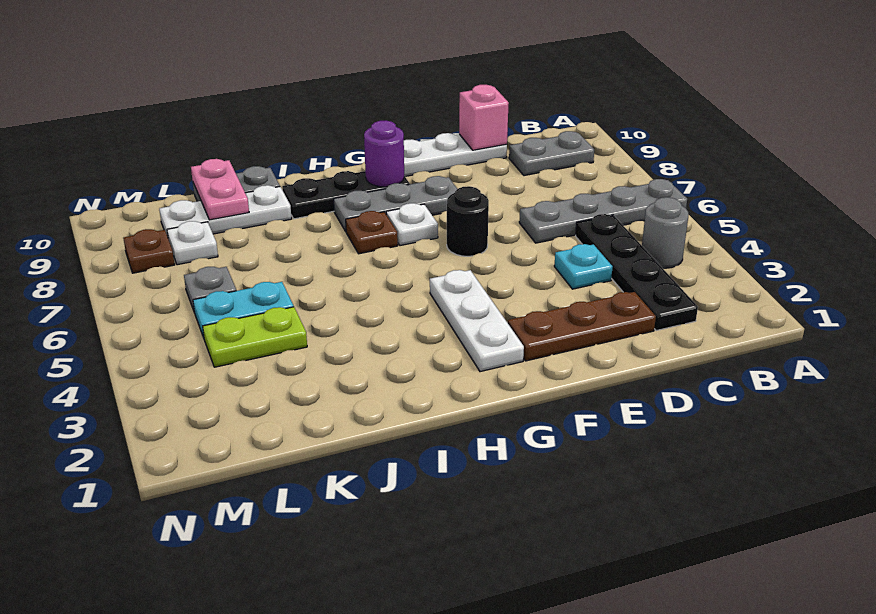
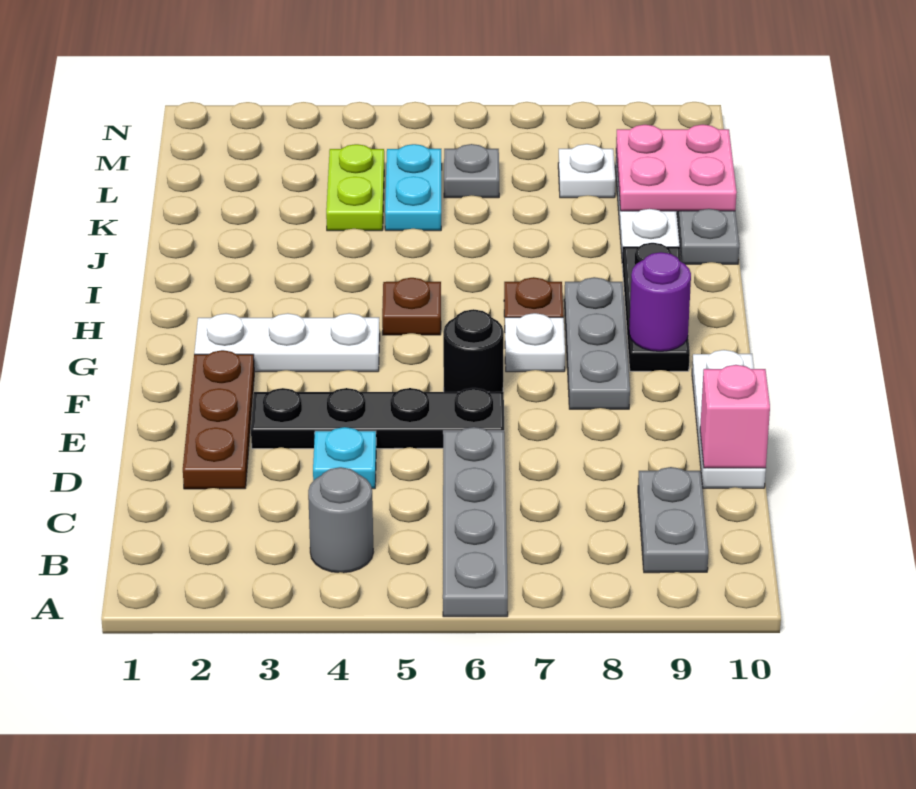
black 1x4 plate [576,214,698,331] -> black 1x4 plate moved to [251,388,504,449]
pink 1x2 plate [191,159,249,220] -> pink 2x2 plate [616,125,737,211]
brown 1x1 plate [123,229,175,273] -> brown 1x1 plate moved to [382,278,441,335]

